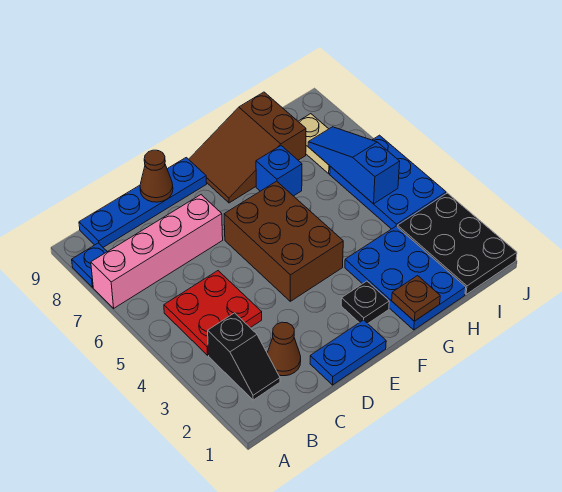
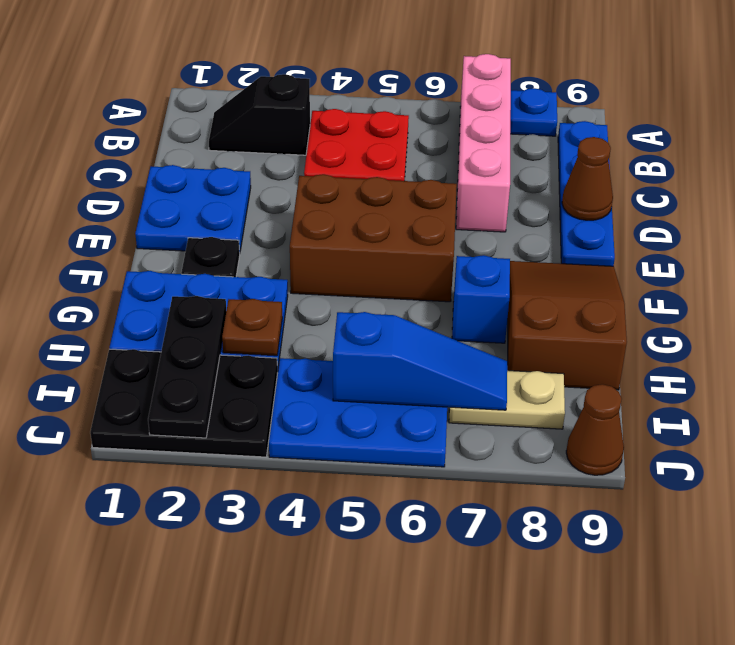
brown 1x1 cone [267,322,301,376] -> brown 1x1 cone moved to [566,384,624,475]
blue 1x2 plate [310,320,386,385] -> blue 2x2 plate [135,165,251,252]
brown 1x1 plate [392,276,440,321] -> brown 1x1 plate moved to [222,299,282,356]
none -> black 1x3 plate [148,296,226,438]

